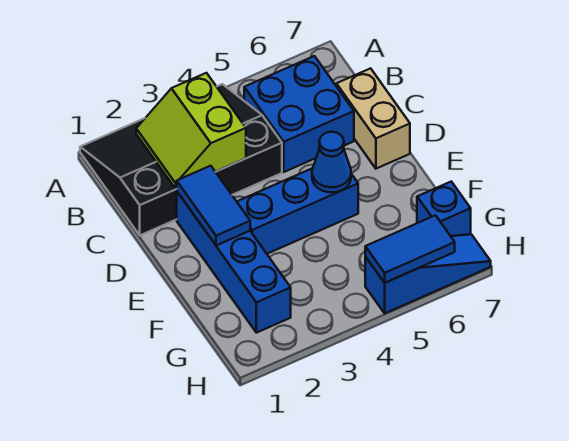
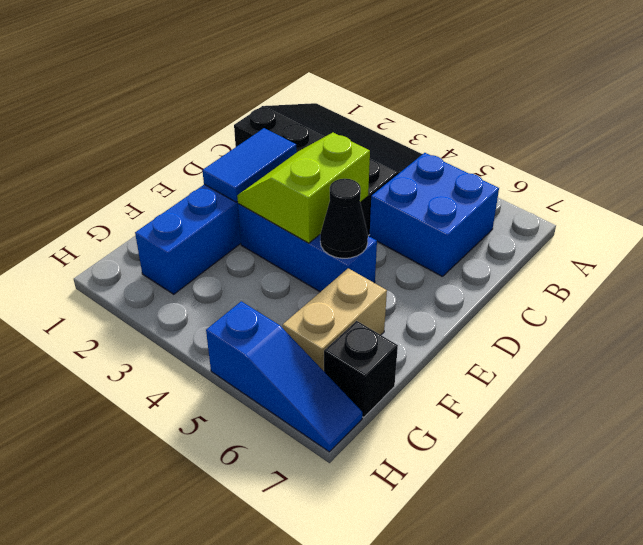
lime 2x2 slope [136,73,246,189] -> lime 2x2 slope moved to [237,133,370,243]
tan 1x2 brick [336,68,410,169] -> tan 1x2 brick moved to [283,268,387,371]
blue 1x1 cone [312,132,351,192] -> black 1x1 cone [320,179,368,258]
blue 1x1 brick [417,182,471,236] -> black 1x1 brick [324,321,398,417]
blue 1x2 tile [365,215,455,283] -> none

